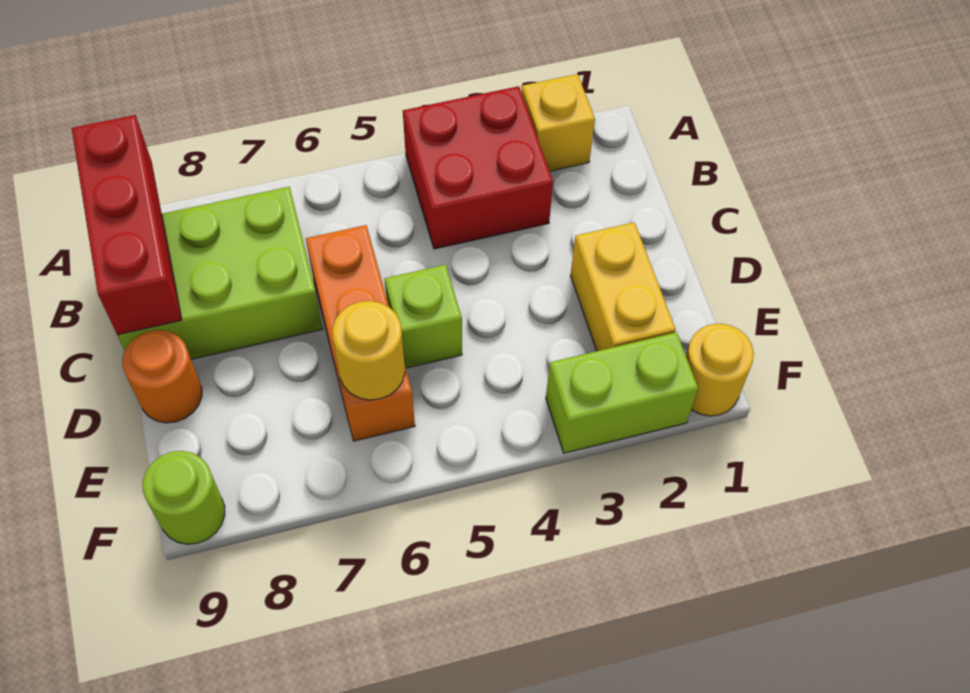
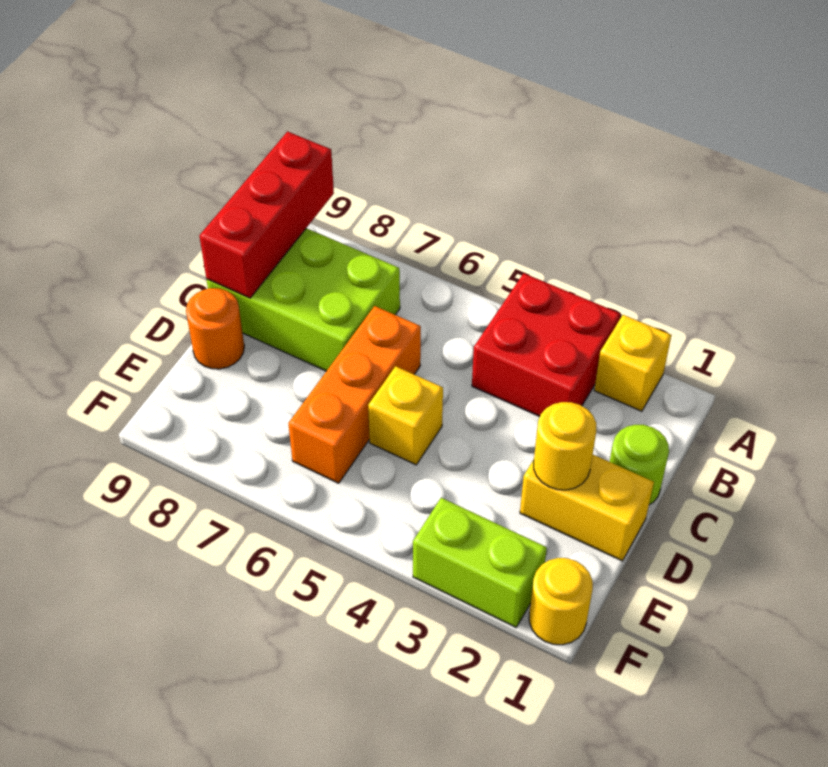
yellow 1x2 brick [570,222,676,351] -> yellow 1x2 brick turned to [520,455,654,561]
lime 1x1 brick [385,265,462,368] -> yellow 1x1 brick [368,366,443,465]
yellow 1x1 round brick [332,301,405,400] -> yellow 1x1 round brick moved to [534,402,596,490]
lime 1x1 round brick [143,451,225,544] -> lime 1x1 round brick moved to [610,425,669,505]

